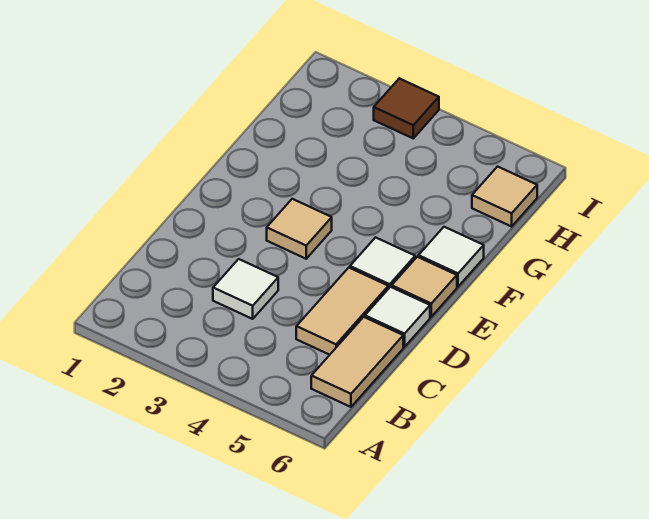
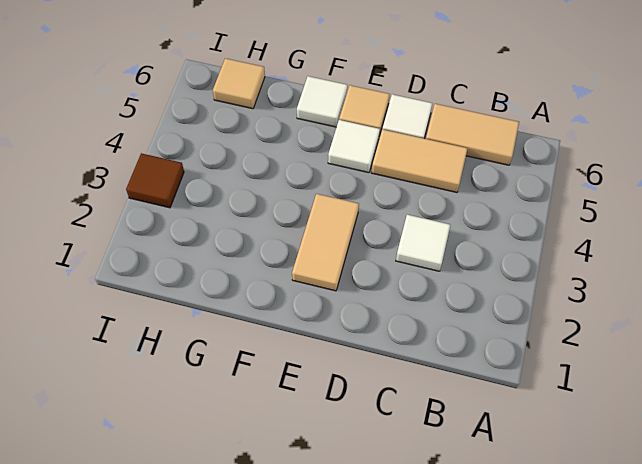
tan 1x1 tile [267,199,332,259] -> tan 1x2 tile [292,194,359,291]

